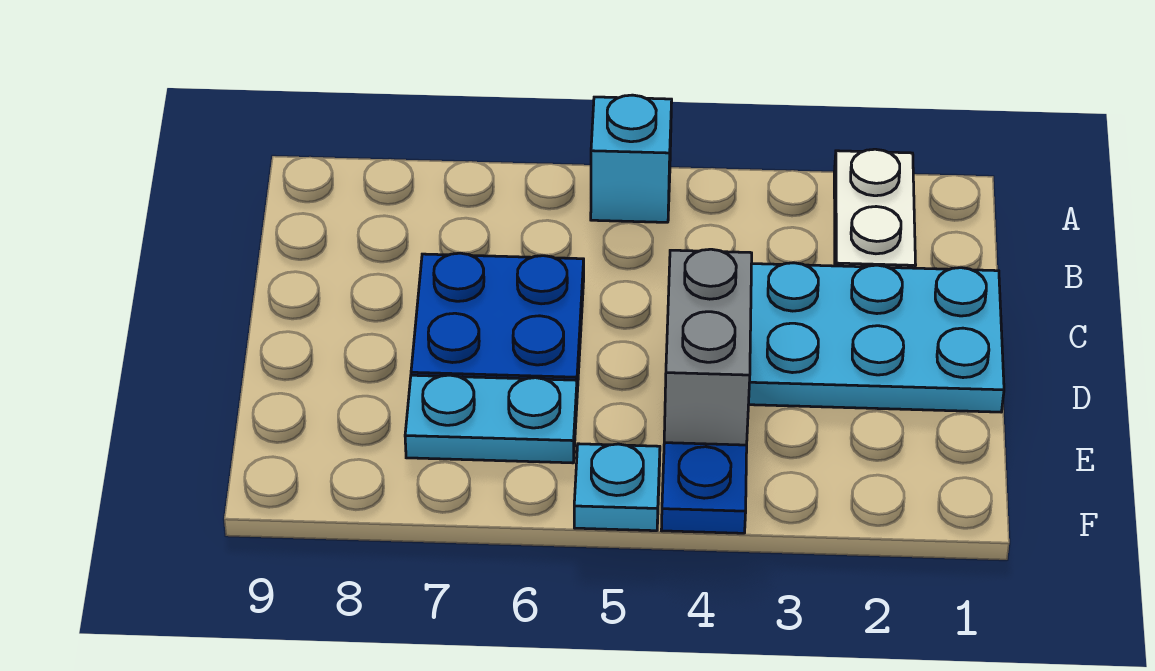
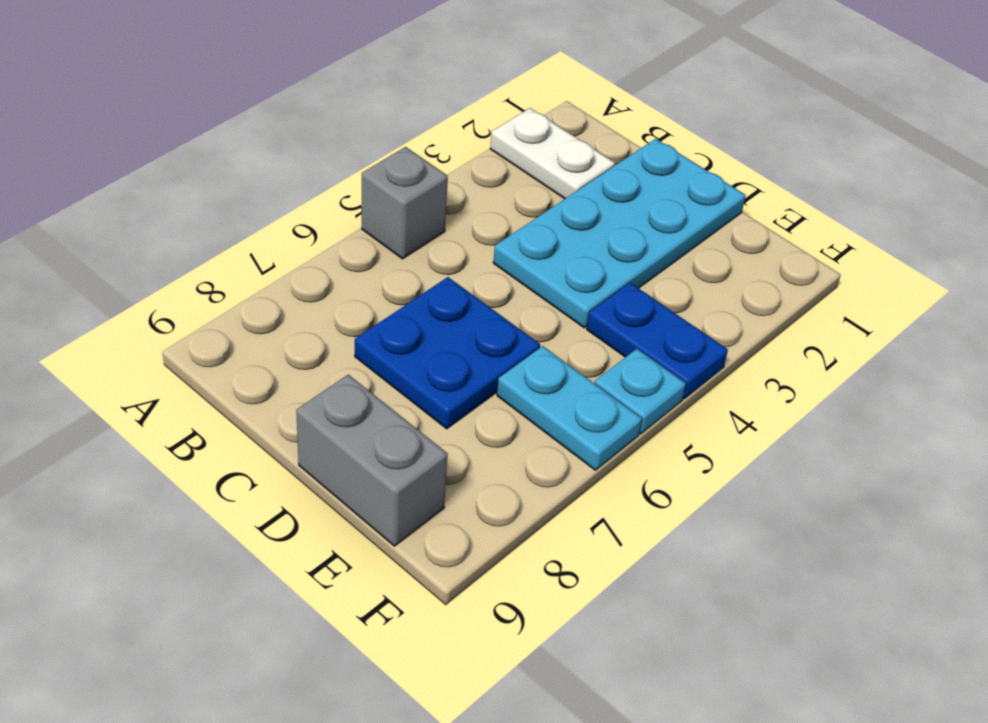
cyan 1x1 brick [591,95,672,222] -> grey 1x1 brick [362,147,448,259]
grey 1x2 brick [664,249,752,445] -> grey 1x2 brick moved to [296,375,448,546]
cyan 1x2 plate [405,375,577,463] -> cyan 1x2 plate turned to [497,346,642,470]

